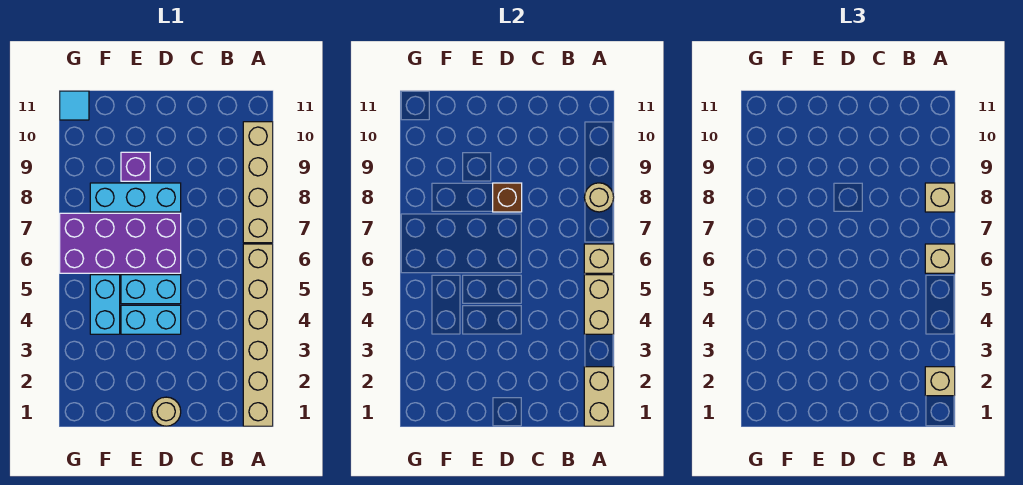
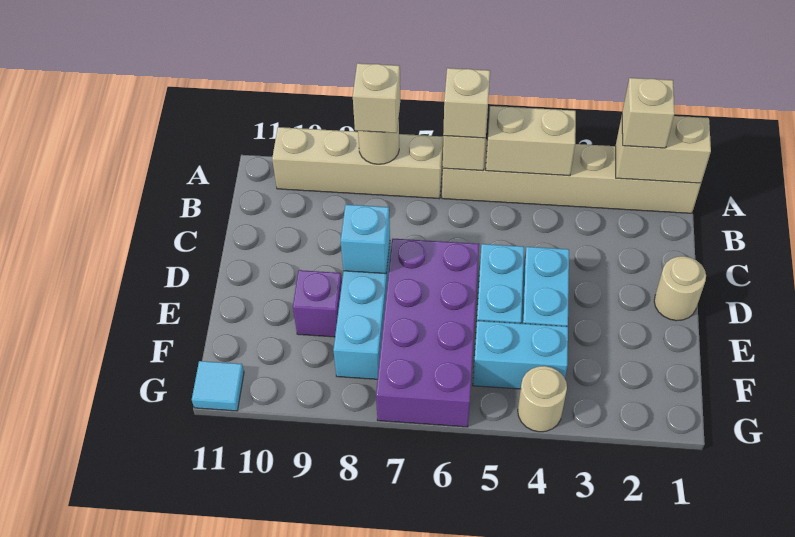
brown 1x1 brick [493,183,522,212] -> cyan 1x1 brick [341,205,390,274]
none -> tan 1x1 round brick [518,366,567,432]

